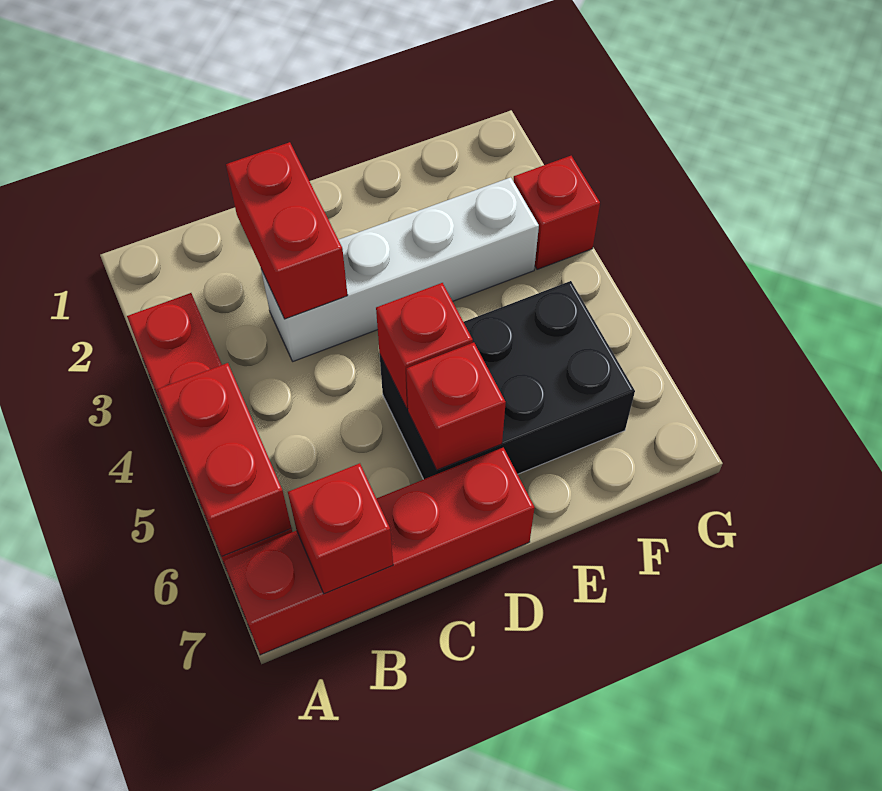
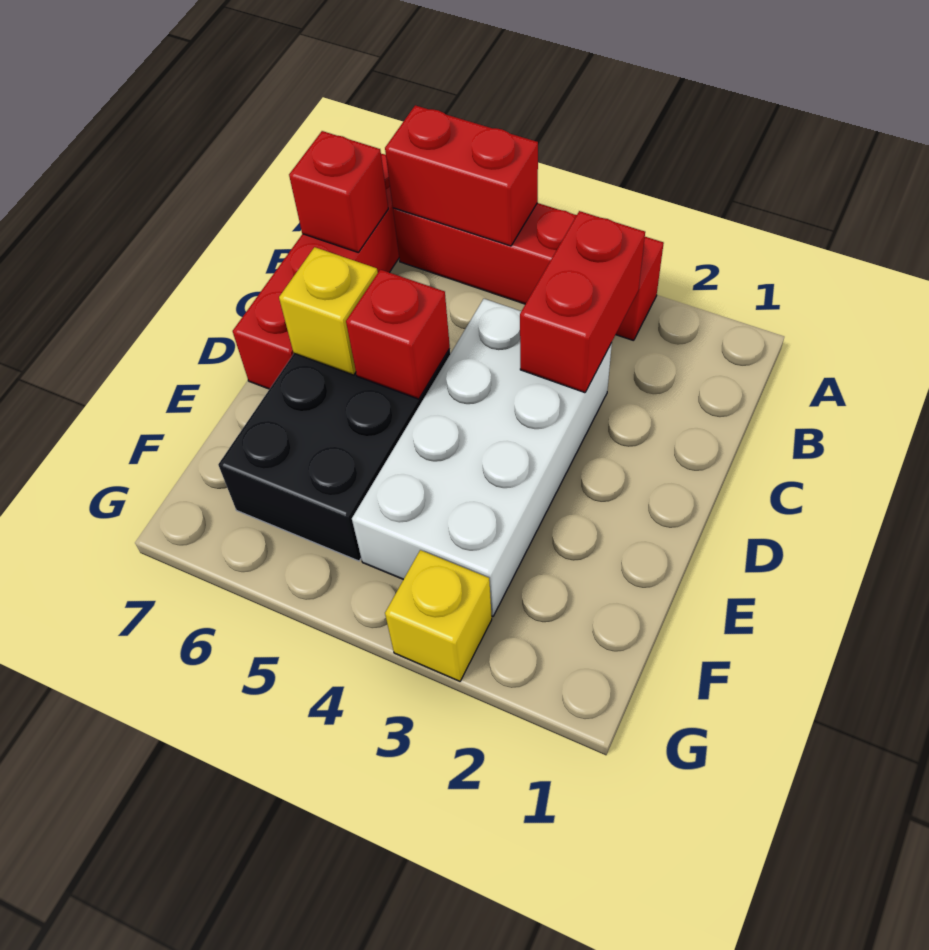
red 1x2 brick [226,142,348,319] -> red 1x2 brick turned to [520,211,645,393]
white 1x4 brick [261,177,539,361] -> white 2x4 brick [352,299,612,616]
red 1x1 brick [406,343,506,470] -> yellow 1x1 brick [279,247,378,375]
red 1x1 brick [513,156,600,269] -> yellow 1x1 brick [385,550,492,681]

